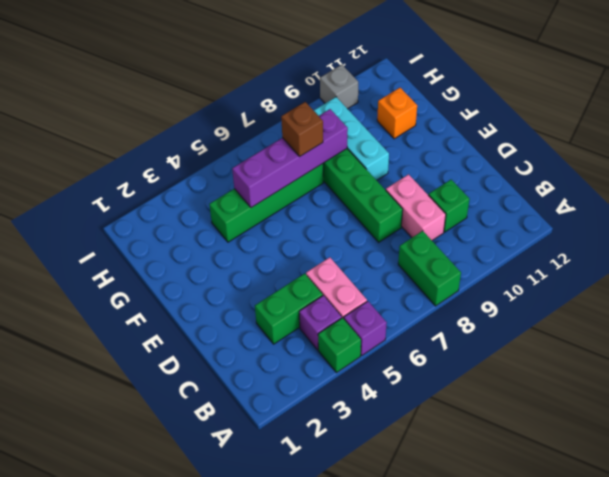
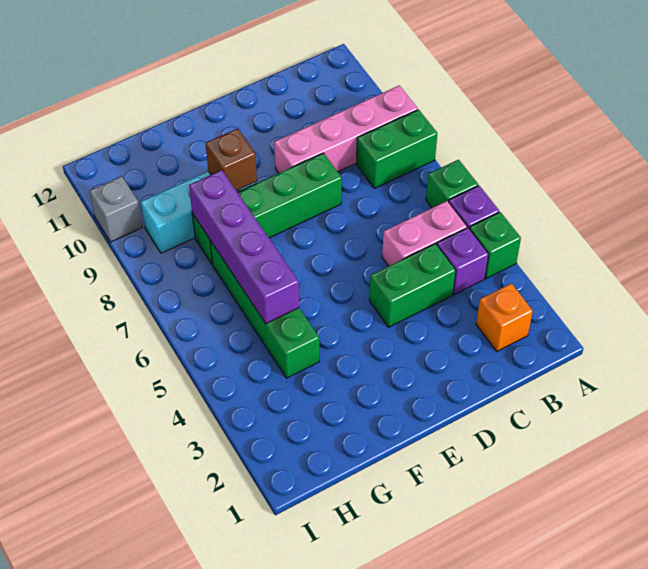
green 1x2 brick [255,273,323,344] -> green 1x2 brick turned to [369,244,456,327]
pink 1x2 brick [386,174,446,240] -> pink 1x4 brick [274,85,418,173]
green 1x1 brick [428,180,469,232] -> green 1x1 brick moved to [426,160,478,208]
brown 1x1 brick [281,102,323,157] -> brown 1x1 brick moved to [205,129,257,191]
orange 1x1 brick [377,88,417,139] -> orange 1x1 brick moved to [476,283,533,351]

